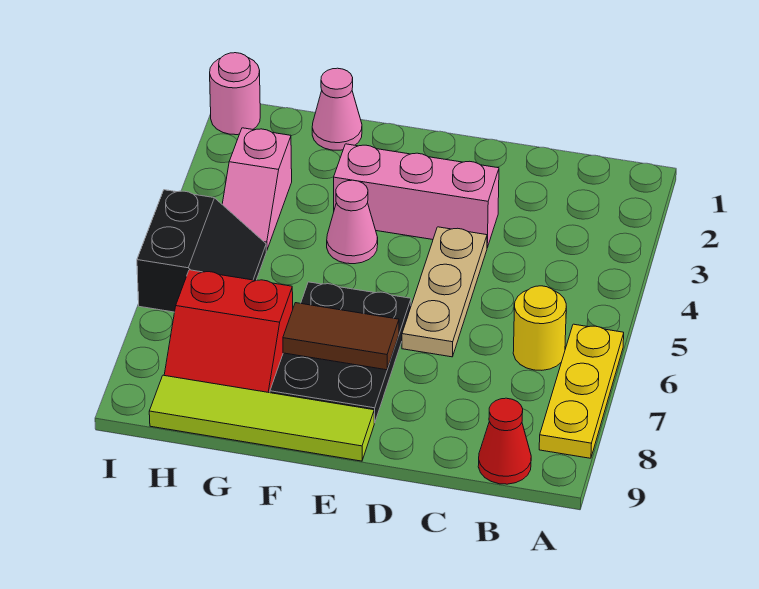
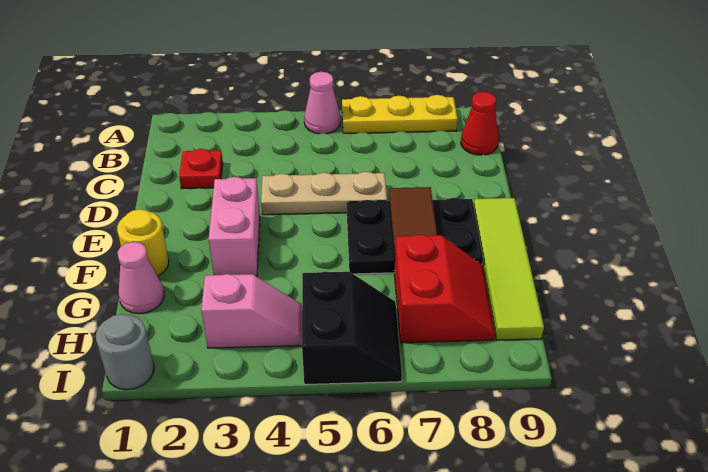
yellow 1x1 round brick [513,286,566,370] -> yellow 1x1 round brick moved to [117,209,169,276]
none -> red 1x1 plate [179,149,223,189]
pink 1x3 brick [334,144,499,248] -> pink 1x2 brick [209,177,260,276]
pink 1x1 cone [327,180,378,264] -> pink 1x1 cone moved to [304,72,341,134]
black 2x2 slope [137,190,266,312] -> black 2x2 slope turned to [302,271,402,385]
pink 1x1 round brick [210,53,260,135] -> grey 1x1 round brick [96,314,154,390]

